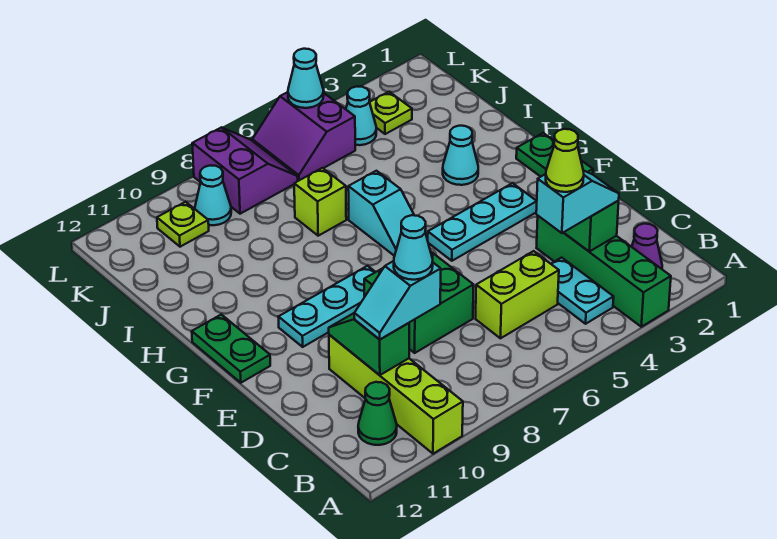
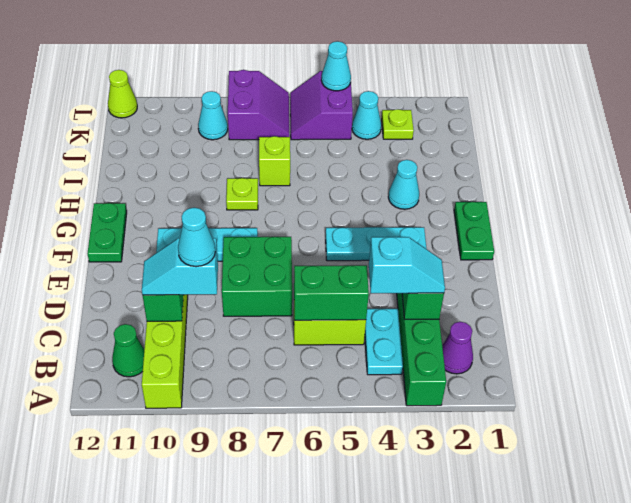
lime 1x1 cone [546,129,584,192] -> lime 1x1 cone moved to [108,70,137,118]
none -> green 1x2 brick [294,265,369,320]
cyan 1x2 slope [348,171,414,256] -> none
lime 1x1 plate [157,202,209,247] -> lime 1x1 plate moved to [226,178,258,210]

